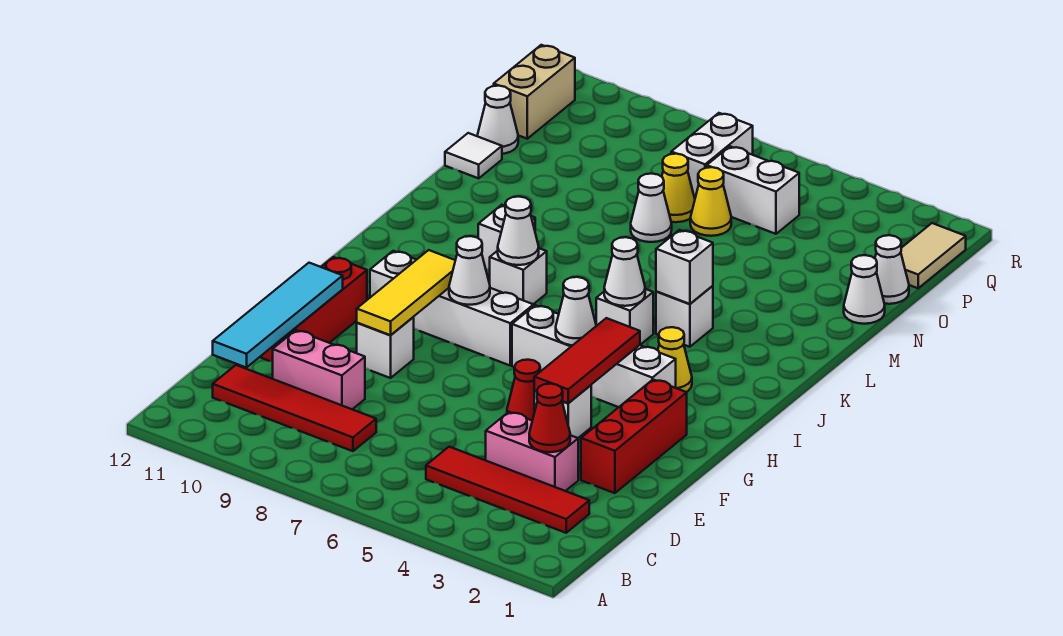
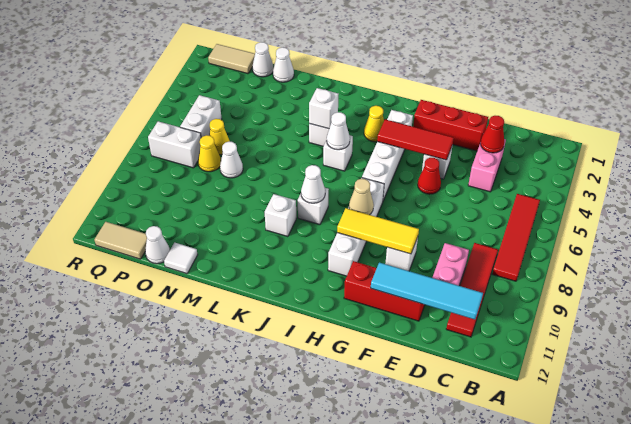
red 1x4 tile [426,447,589,533] -> red 1x4 tile moved to [492,194,540,281]
white 1x1 cone [556,277,596,345] -> none
white 1x1 cone [449,236,490,305] -> tan 1x1 cone [349,179,374,215]
tan 1x2 brick [494,45,575,139] -> tan 1x2 tile [95,222,147,259]

